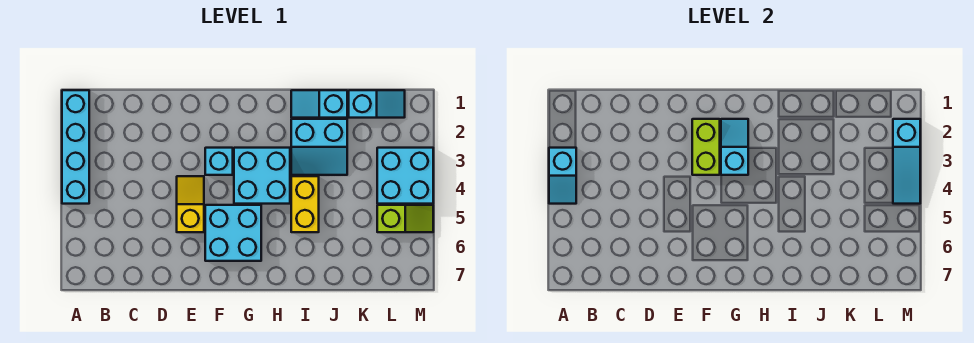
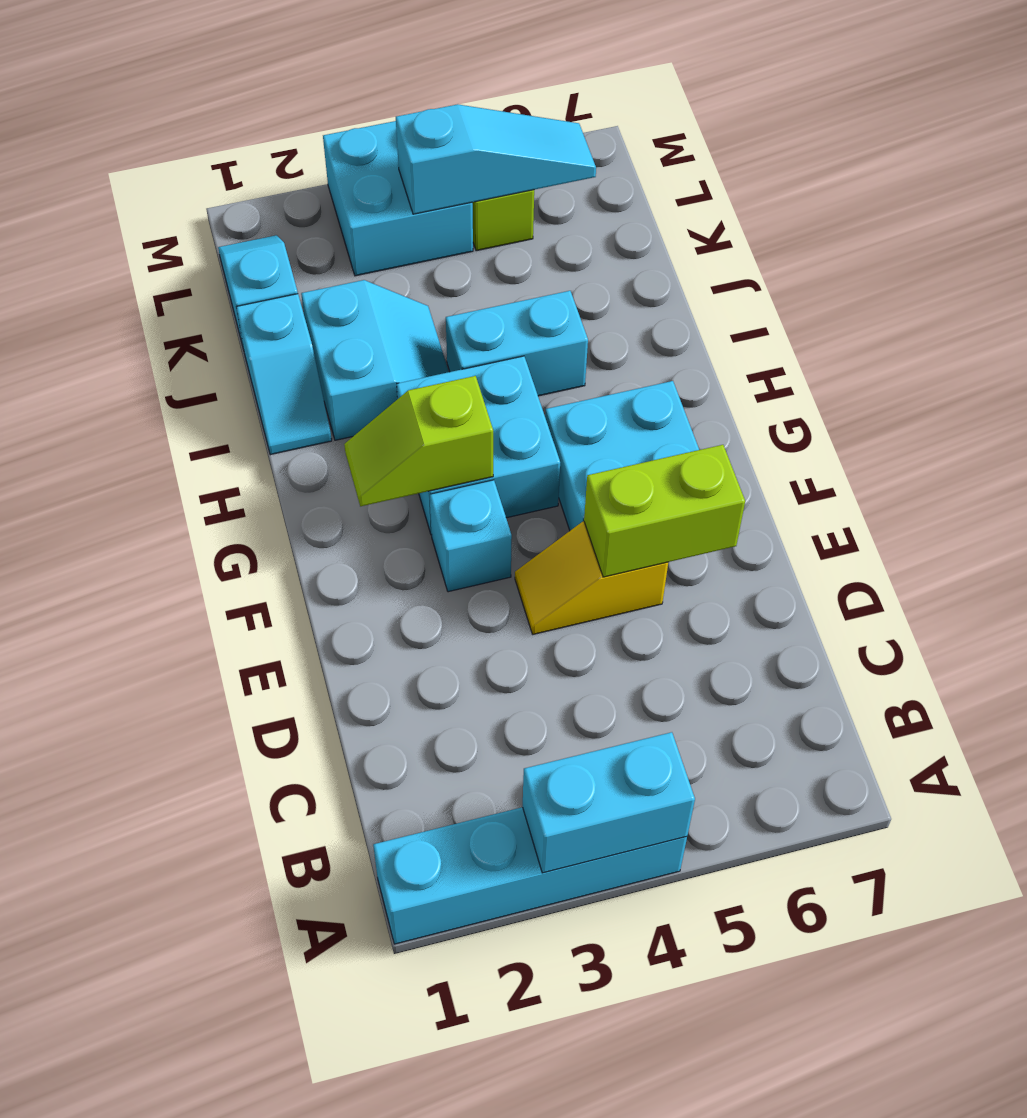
cyan 1x2 slope [549,148,576,204] -> cyan 1x2 brick [523,732,695,873]
lime 1x2 brick [692,119,720,175] -> lime 1x2 brick moved to [584,445,745,577]
cyan 1x2 slope [721,119,748,175] -> lime 1x2 slope [344,376,493,506]
yellow 1x2 brick [291,176,319,232] -> cyan 1x2 brick [446,291,588,396]
cyan 1x3 slope [893,119,920,204] -> cyan 1x3 slope moved to [396,104,596,214]

